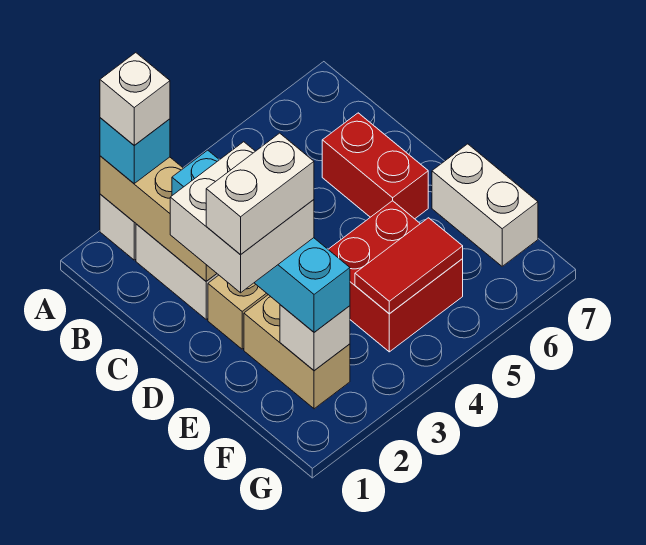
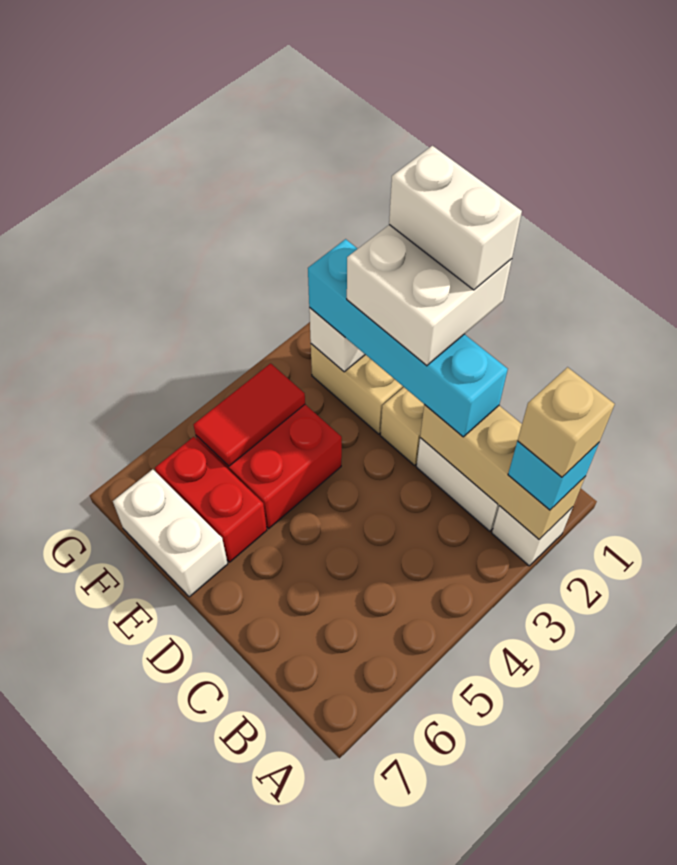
white 1x1 brick [100,53,170,145] -> tan 1x1 brick [518,367,615,477]
red 1x2 brick [322,113,428,219] -> red 1x2 brick moved to [155,437,267,562]
white 1x2 brick [206,133,314,255] -> white 1x2 brick turned to [389,146,522,290]

